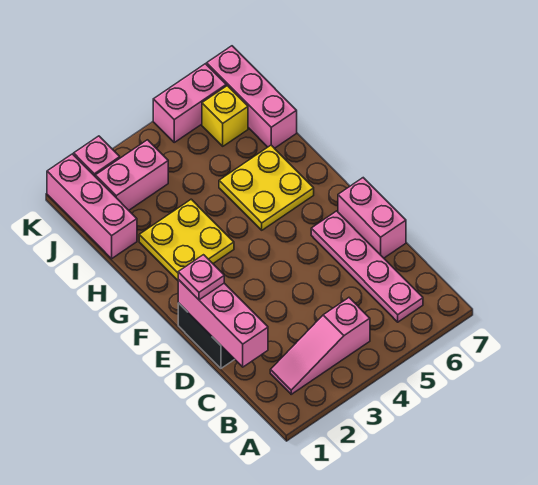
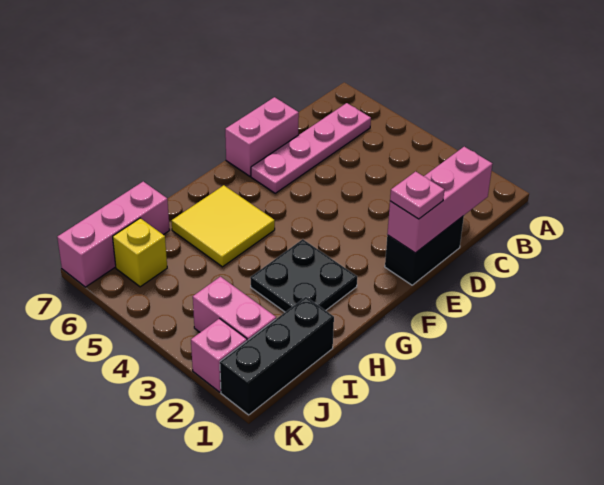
pink 1x3 slope [270,298,370,394] -> none
yellow 2x2 plate [139,199,234,280] -> black 2x2 plate [250,239,357,312]
yellow 2x2 plate [219,145,314,230] -> yellow 2x2 tile [172,185,275,267]
pink 1x3 brick [47,154,137,259] -> black 1x3 brick [220,297,334,415]
pink 1x2 brick [153,64,226,142] -> none

